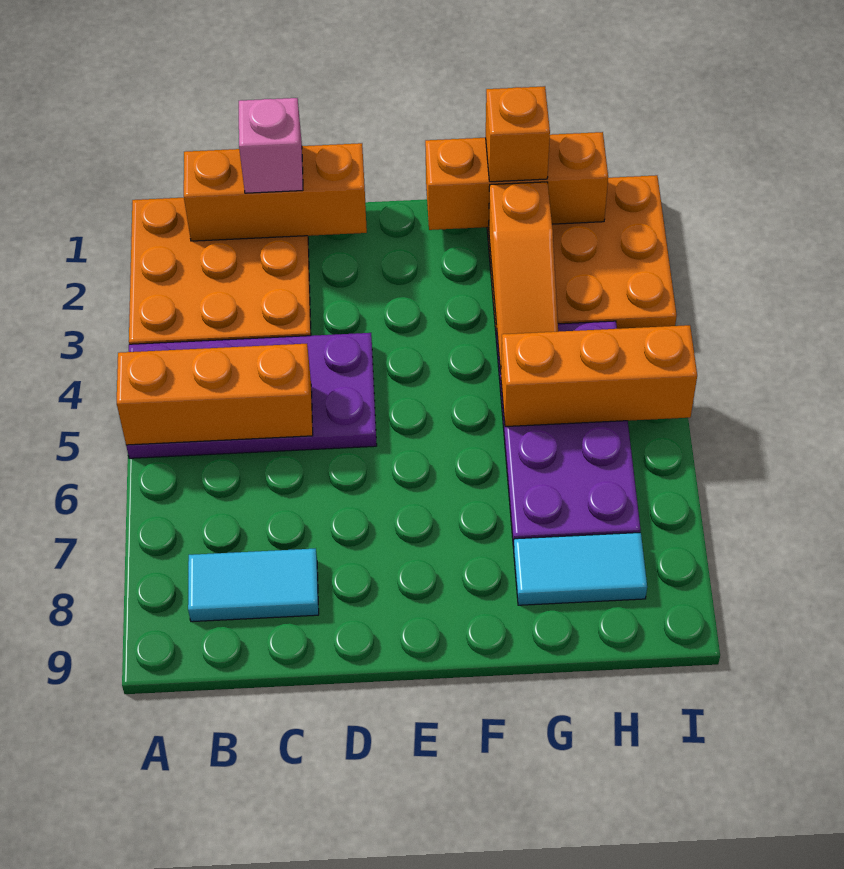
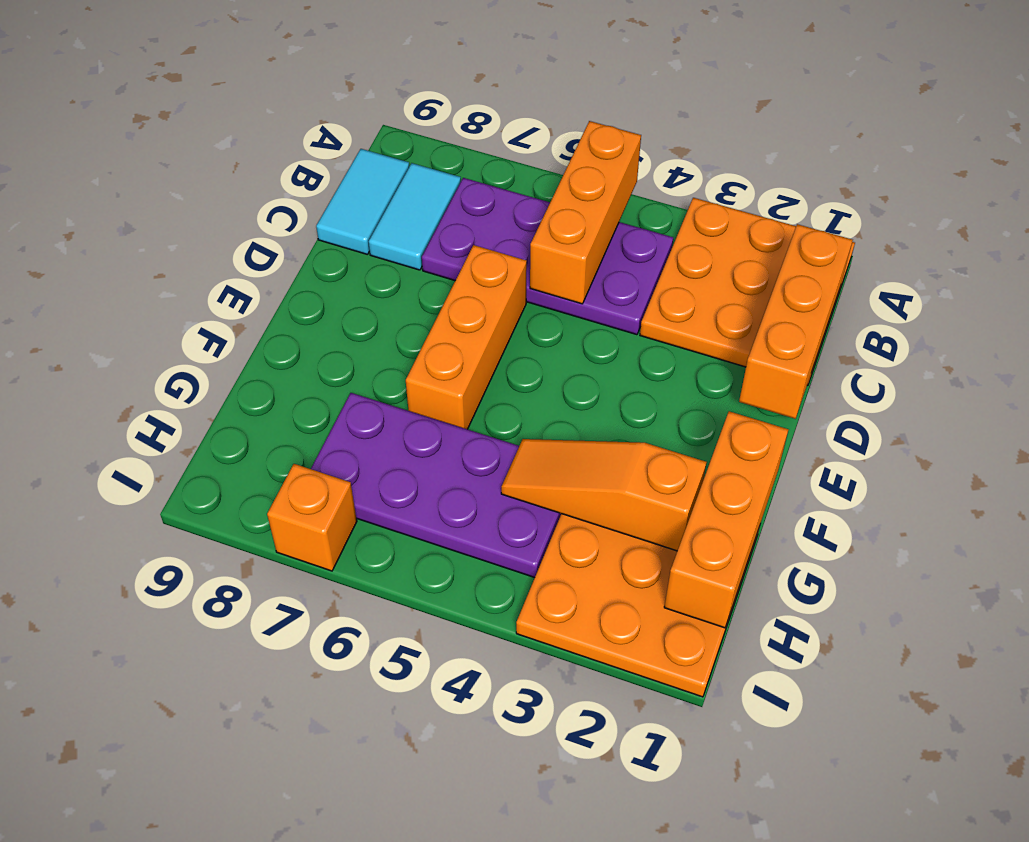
purple 2x4 plate [126,333,377,458] -> purple 2x4 plate turned to [422,178,673,335]
pink 1x1 brick [239,98,303,193] -> none
orange 1x1 brick [486,86,550,182] -> orange 1x1 brick moved to [267,464,357,571]
orange 1x3 brick [501,325,697,427] -> orange 1x3 brick moved to [406,245,527,429]
cyan 1x2 tile [514,532,647,605] -> cyan 1x2 tile moved to [316,149,409,255]

